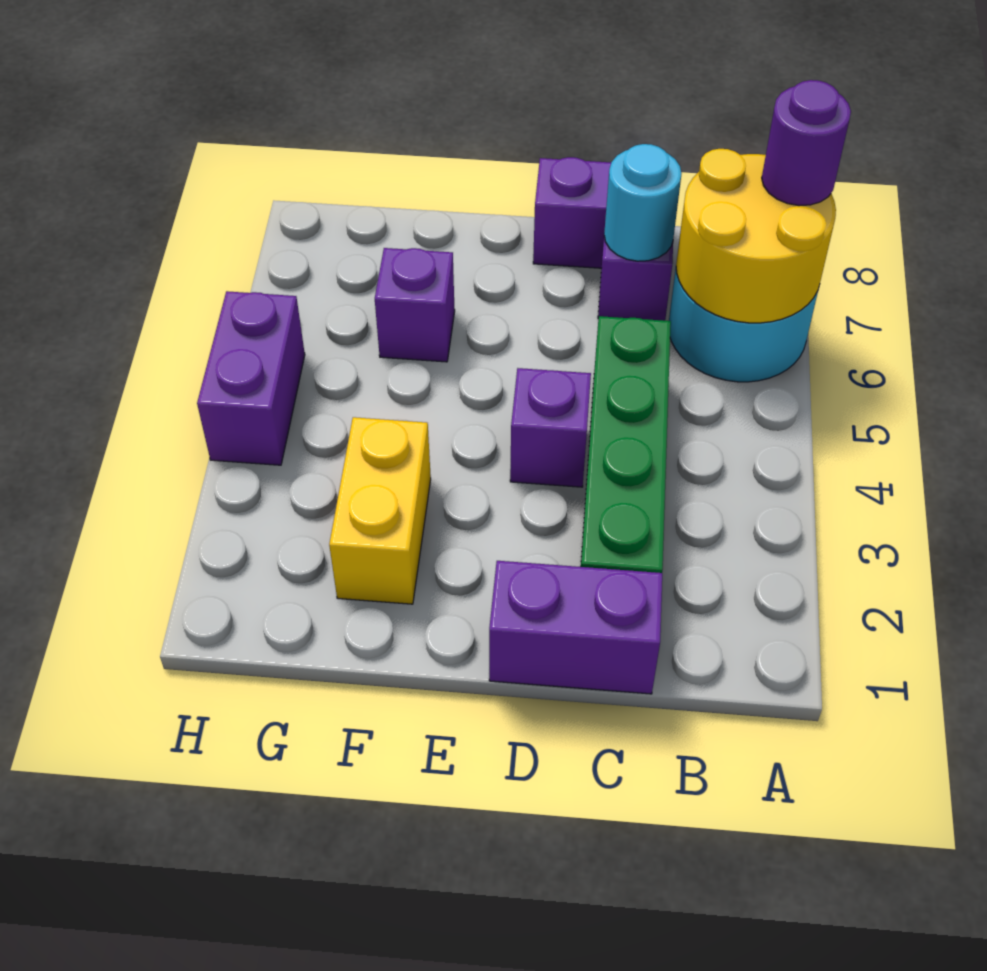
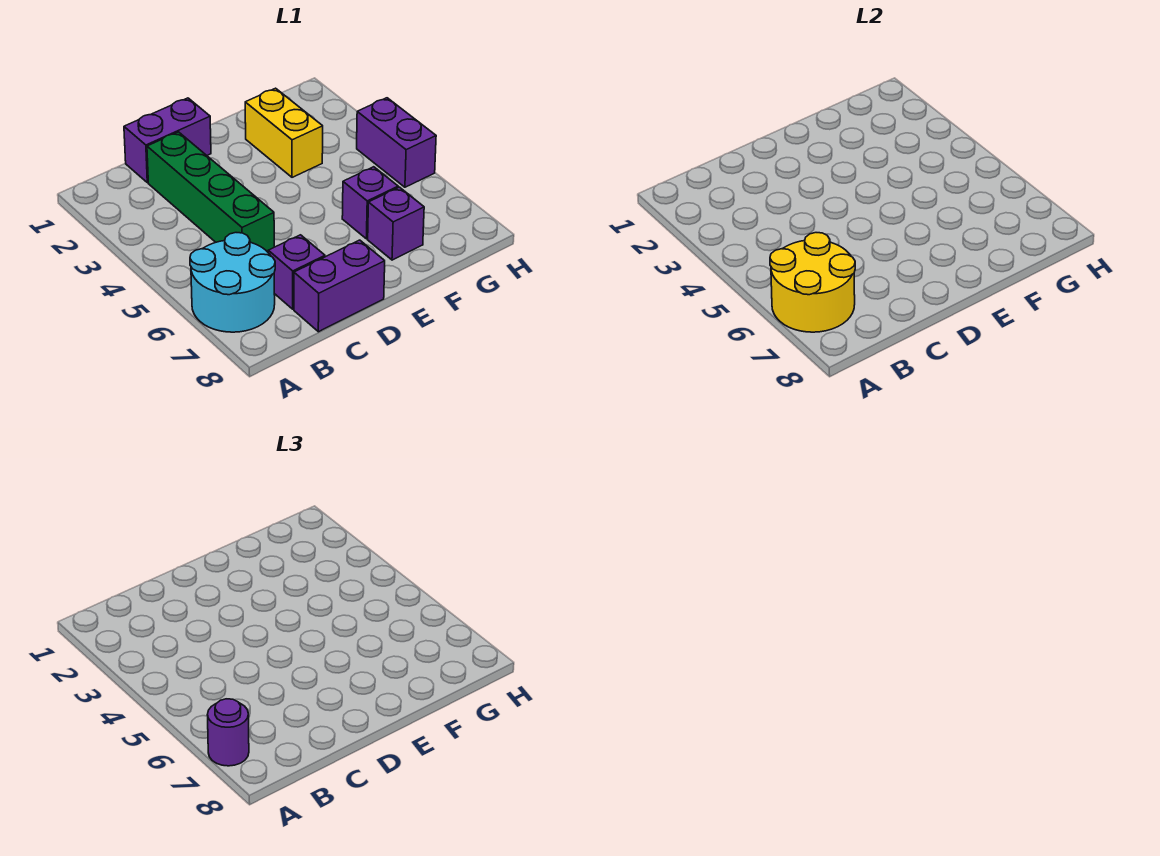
cyan 1x1 round brick [604,144,682,261] -> none
purple 1x1 brick [510,368,591,487] -> purple 1x1 brick moved to [368,187,424,260]

